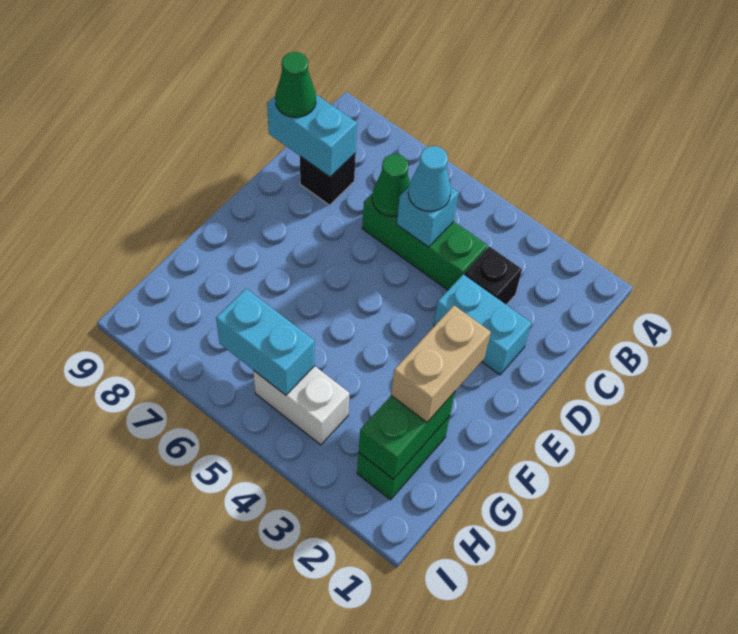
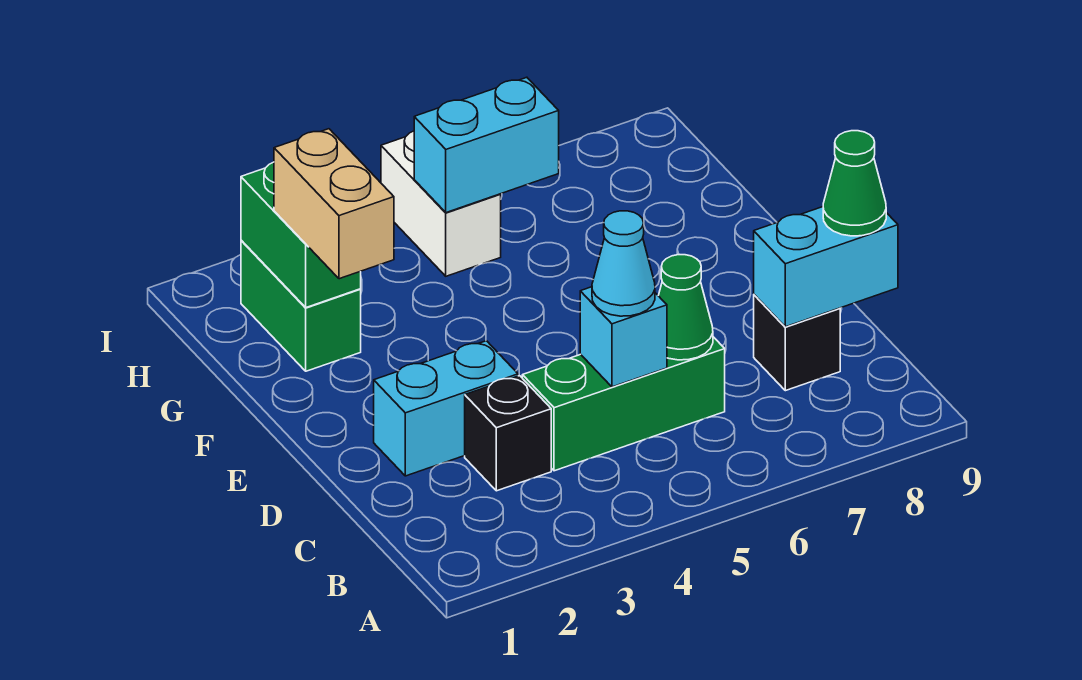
white 1x2 brick [253,366,349,445] -> white 1x2 brick turned to [381,131,501,276]

